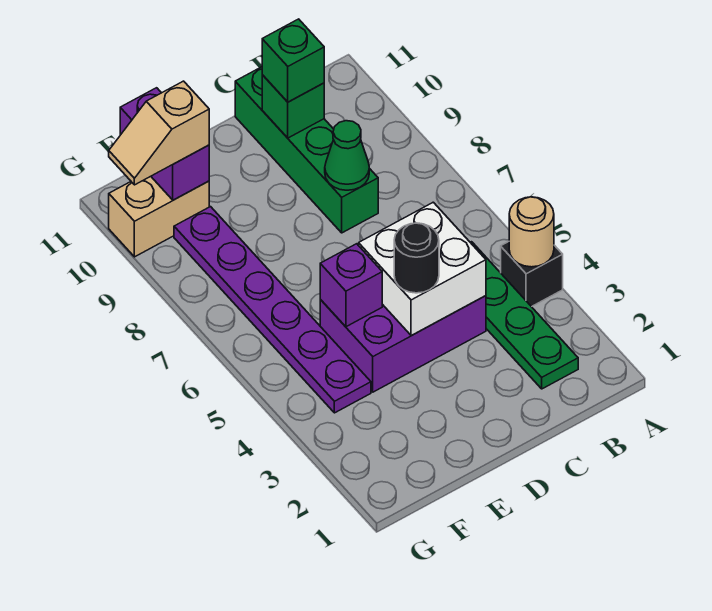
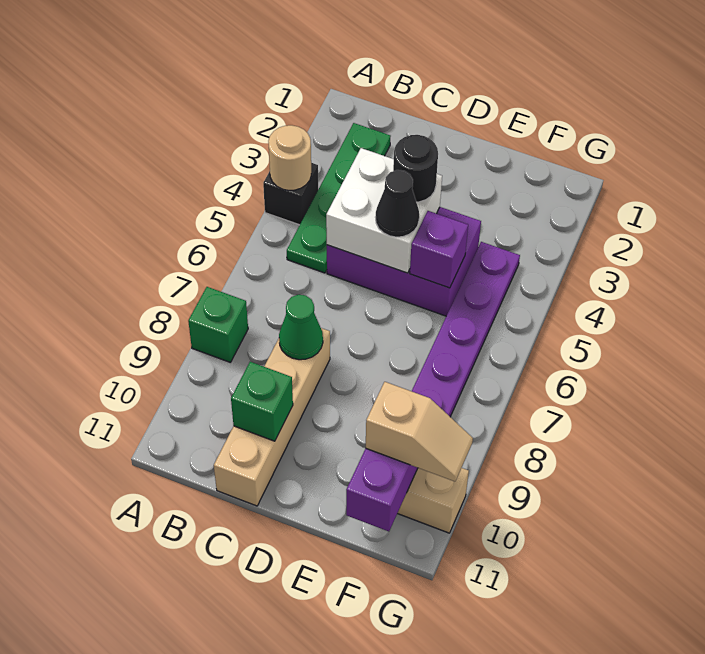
green 1x4 brick [235,67,378,233] -> tan 1x4 brick [214,328,330,506]
green 1x1 brick [262,19,324,102] -> green 1x1 brick moved to [188,287,248,362]
none -> black 1x1 cone [375,170,419,237]

